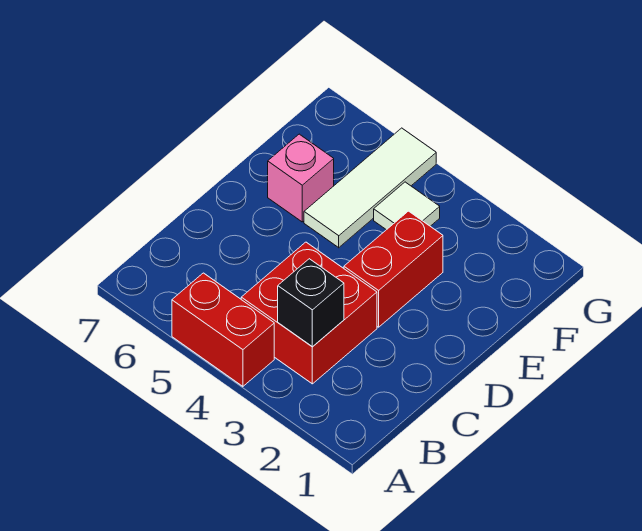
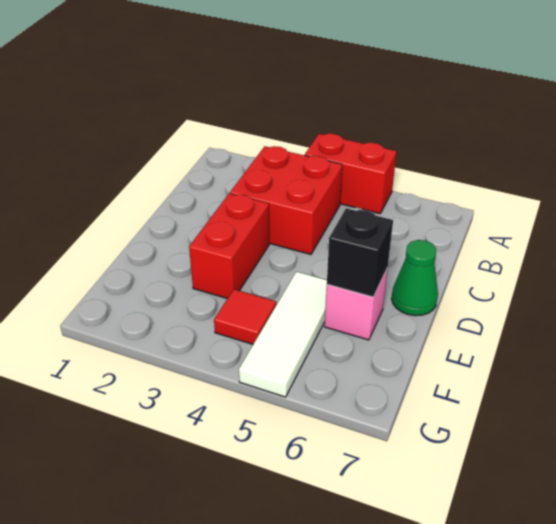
black 1x1 brick [278,259,344,347] -> black 1x1 brick moved to [327,208,393,297]
none -> green 1x1 cone [392,240,438,316]
white 1x1 tile [374,182,440,230] -> red 1x1 tile [214,289,276,344]

